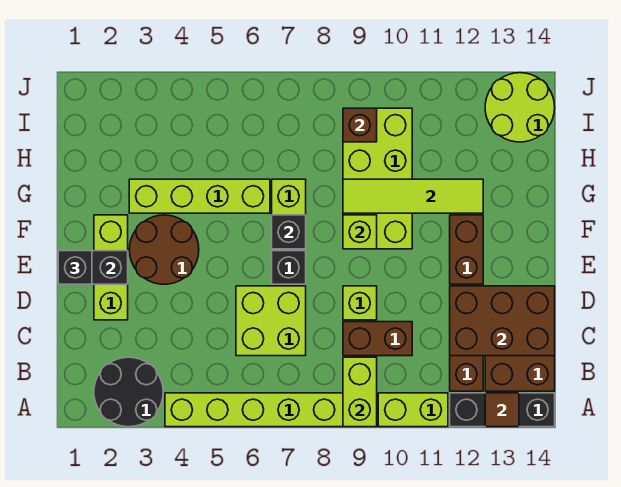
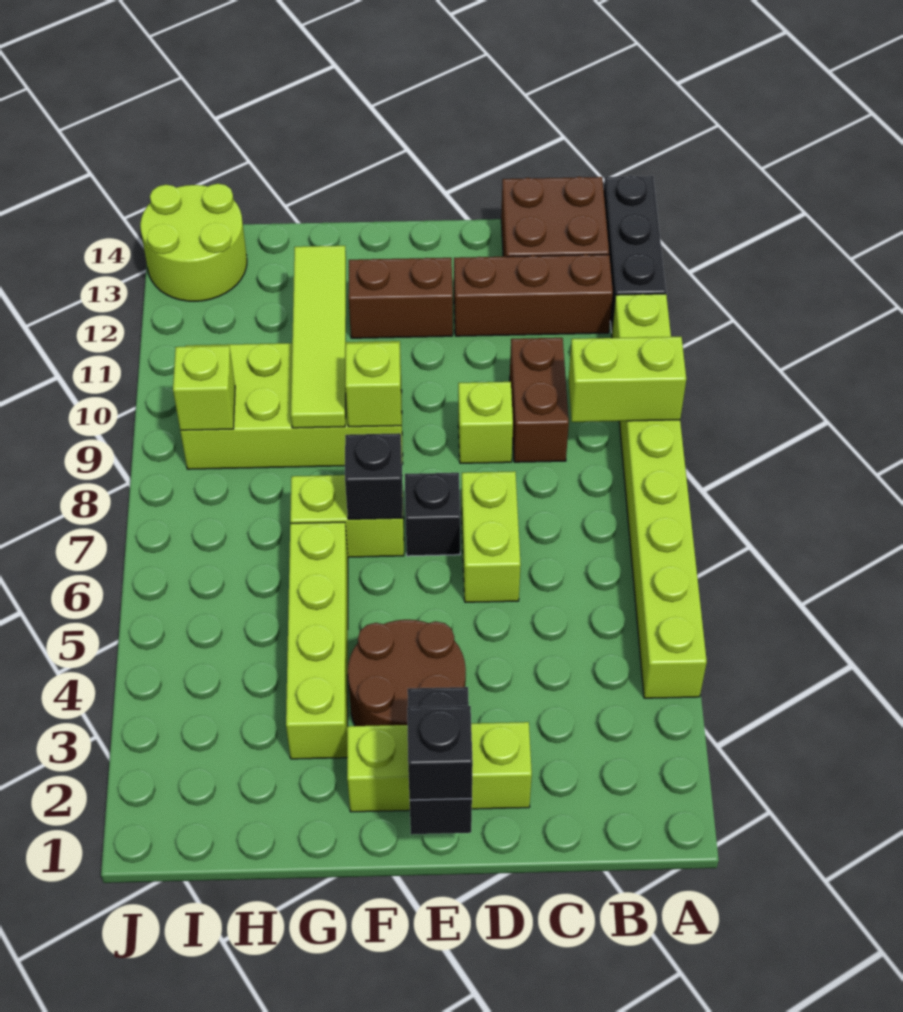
black 2x2 round brick [94,357,163,427] -> none
brown 1x1 tile [485,393,519,427] -> none
lime 2x2 brick [236,286,306,356] -> lime 1x2 brick [461,471,521,602]
brown 2x3 brick [450,286,555,356] -> none
brown 1x1 brick [343,108,377,142] -> lime 1x1 brick [173,346,235,431]

